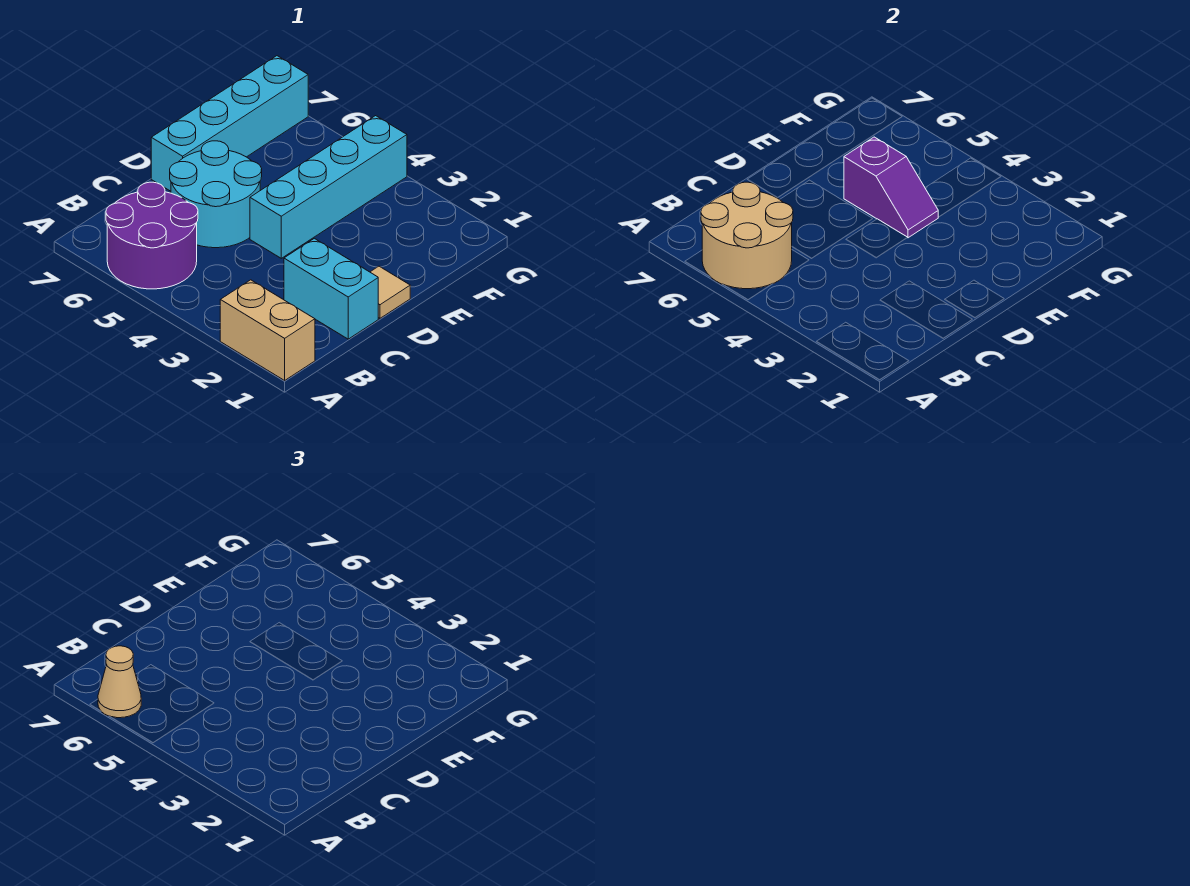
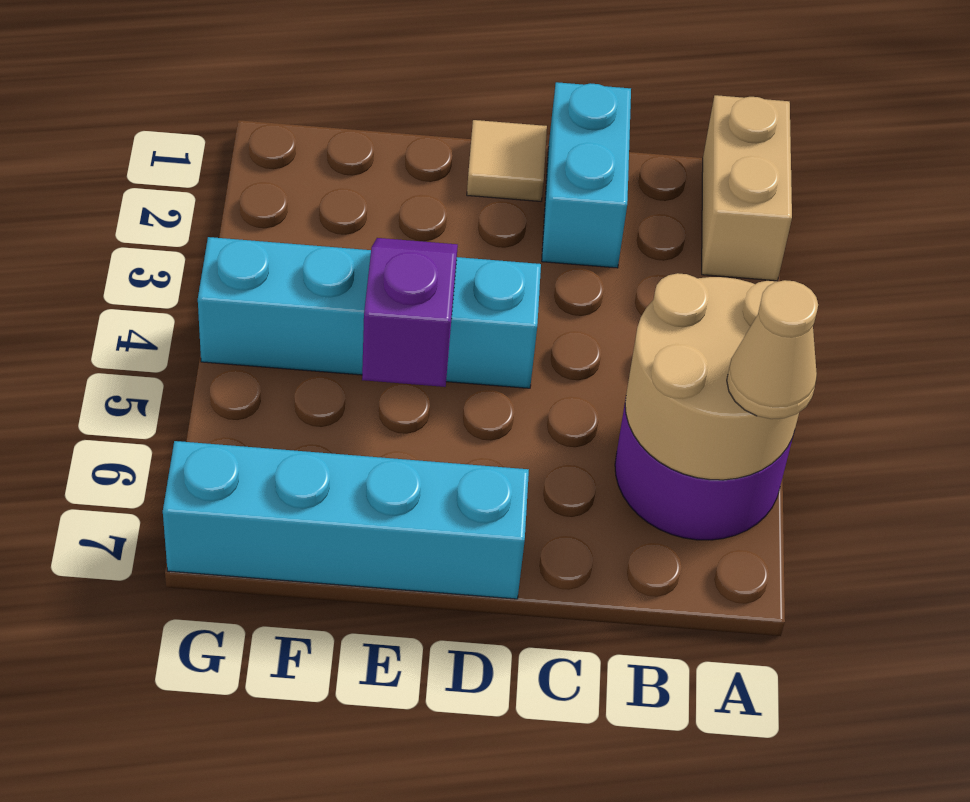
cyan 2x2 round brick [170,141,262,248] -> none

